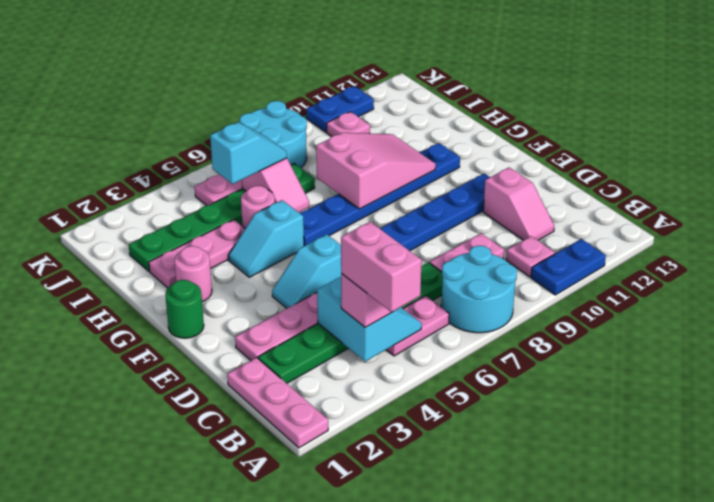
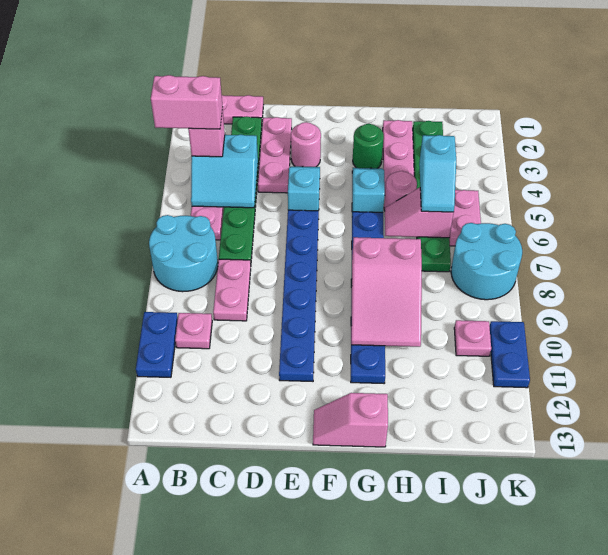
pink 1x2 slope [483,167,554,240] -> pink 1x2 slope moved to [313,393,388,447]
green 1x1 round brick [165,280,204,338] -> green 1x1 round brick moved to [353,124,384,168]
pink 1x1 round brick [174,246,212,302] -> pink 1x1 round brick moved to [291,122,321,167]

